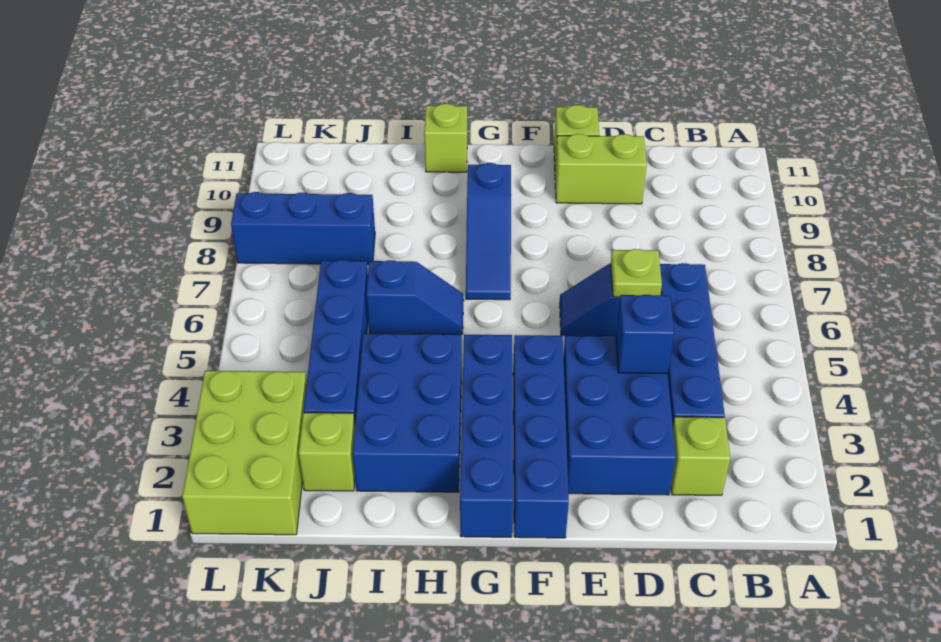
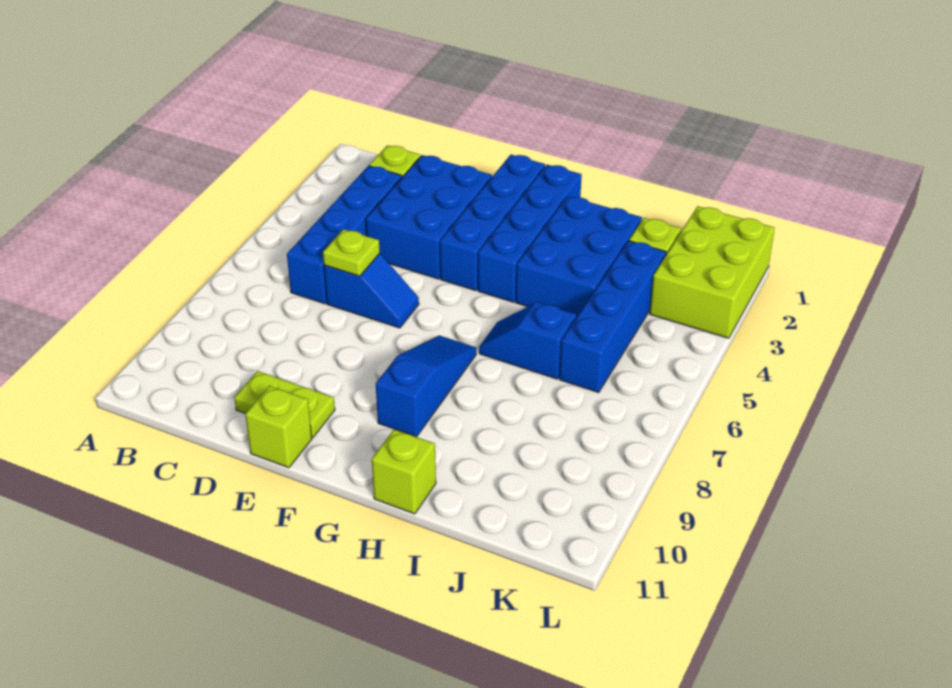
blue 1x1 brick [616,295,674,374] -> none
lime 1x2 brick [555,134,647,204] -> lime 1x2 plate [234,371,335,438]
blue 1x3 brick [231,192,375,264] -> none

